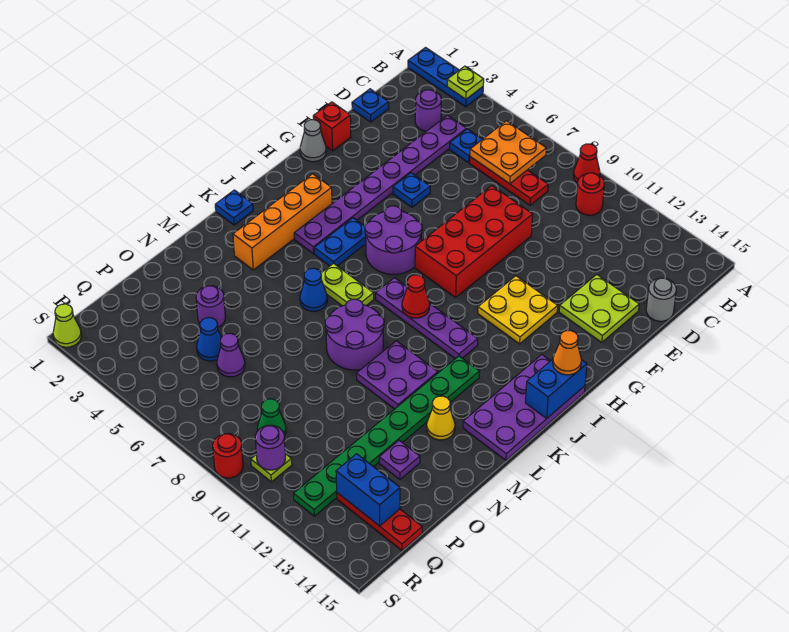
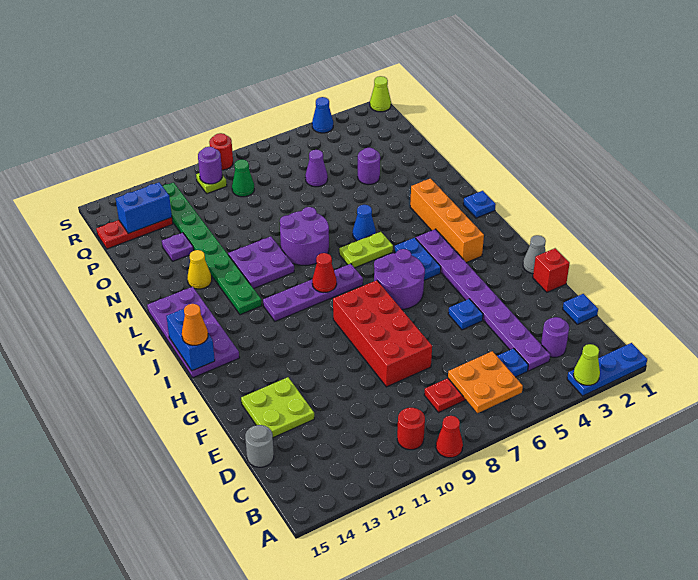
lime 1x1 plate [447,66,484,99] -> lime 1x1 cone [573,344,600,385]
yellow 2x2 plate [478,276,558,344] -> none
blue 1x1 cone [197,318,221,361] -> blue 1x1 cone moved to [312,97,333,133]

